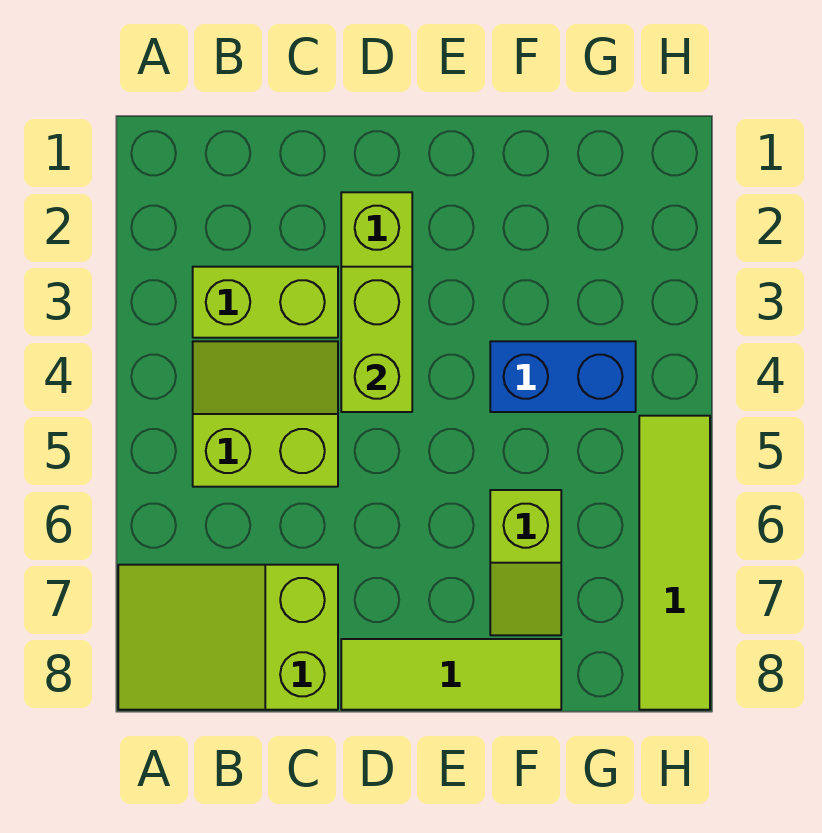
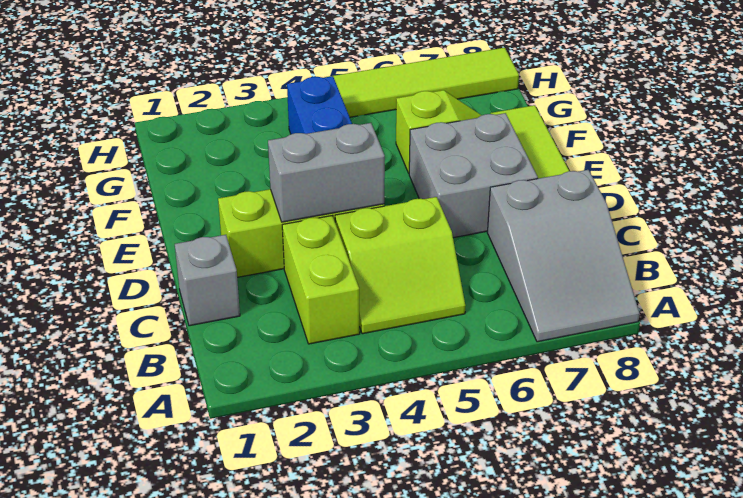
lime 2x3 slope [118,565,338,710] -> grey 2x3 slope [488,170,640,342]
lime 2x2 slope [193,341,338,487] -> lime 2x2 slope turned to [335,197,465,334]
none -> grey 1x1 brick [175,235,240,326]
lime 1x2 brick [341,267,412,412] -> grey 1x2 brick [268,123,385,222]
none -> grey 2x2 brick [409,113,538,238]

